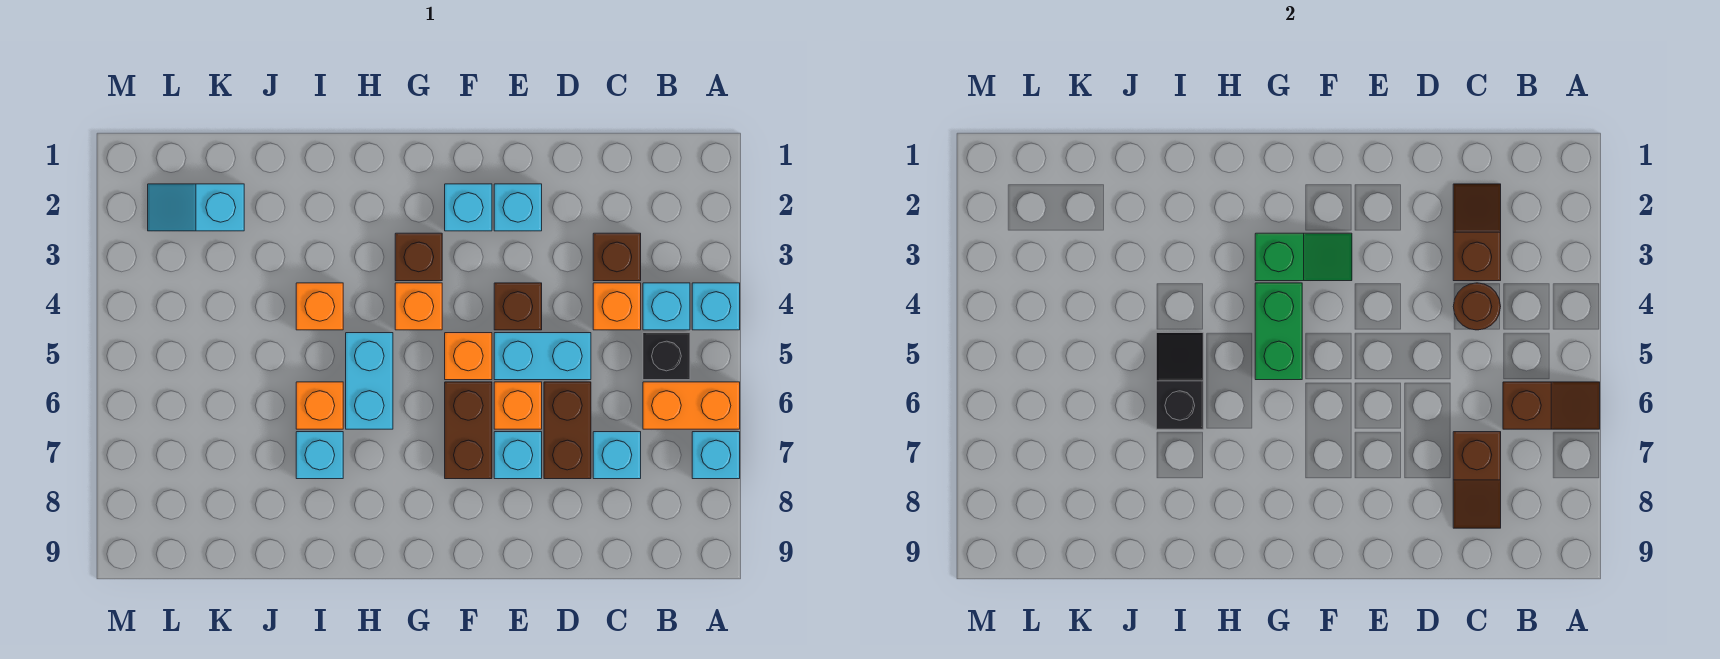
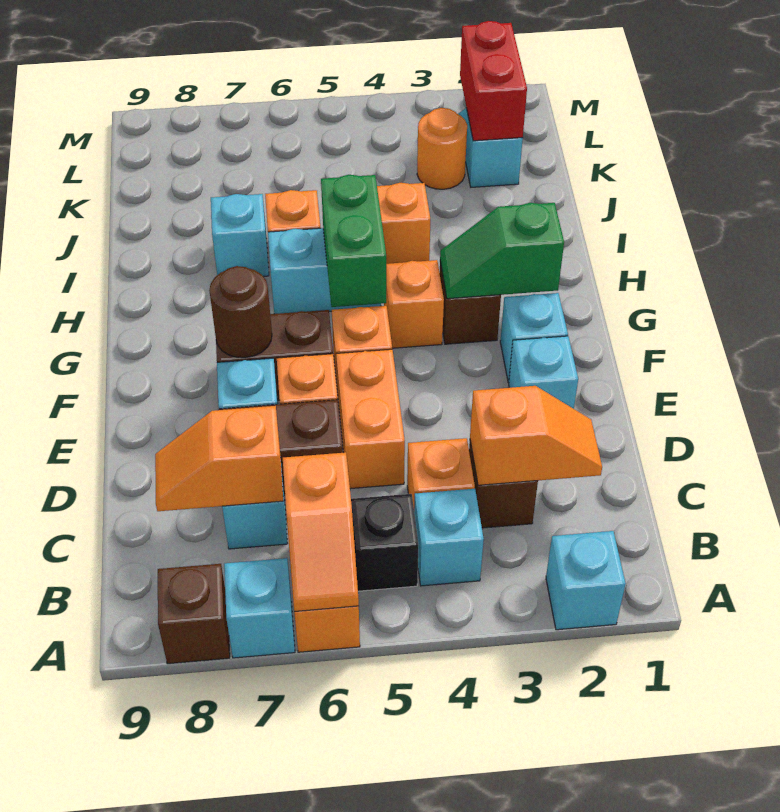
cyan 1x1 brick [692,283,740,330] -> cyan 1x1 brick moved to [546,531,626,630]
brown 1x2 slope [1503,382,1600,429] -> orange 1x2 slope [283,452,359,612]
brown 1x2 slope [1453,184,1501,281] -> orange 1x2 slope [470,386,602,485]
brown 1x1 round brick [1453,283,1501,330] -> brown 1x1 round brick moved to [209,266,272,358]
brown 1x2 slope [1453,432,1501,528] -> orange 1x2 slope [155,406,283,511]
cyan 1x2 brick [494,333,591,380] -> orange 1x2 brick [336,349,405,489]
brown 1x1 brick [494,283,542,330] -> brown 1x1 brick moved to [158,564,230,664]
green 1x2 slope [1255,233,1352,281] -> green 1x2 slope turned to [440,203,564,299]
green 1x2 brick [1255,283,1302,380] -> green 1x2 brick turned to [321,175,386,307]
black 1x2 slope [1156,333,1203,429] -> none
none -> red 1x2 brick [460,21,527,141]
none -> orange 1x1 round brick [417,108,467,189]

